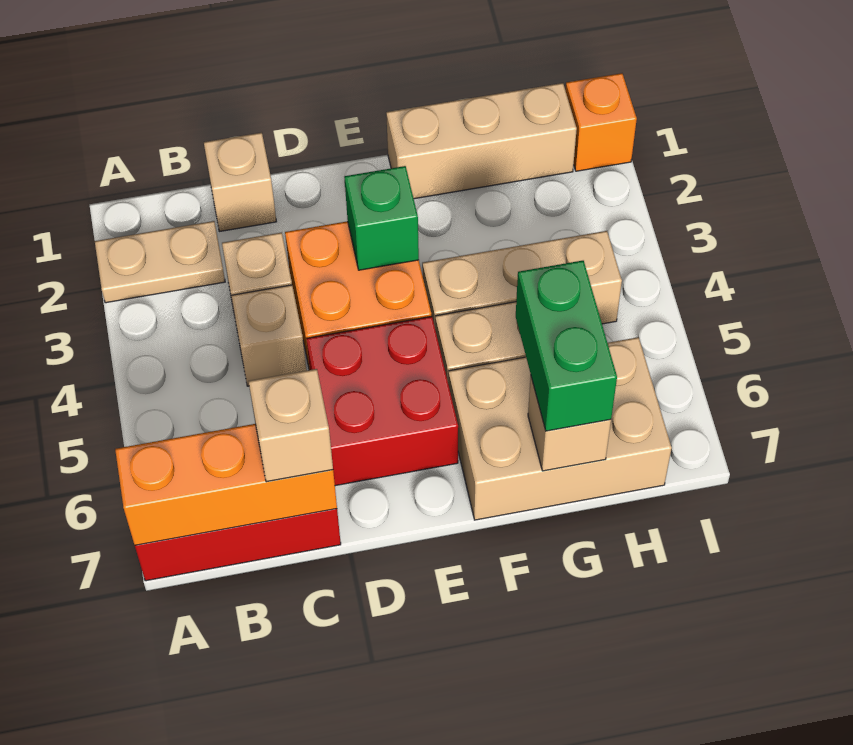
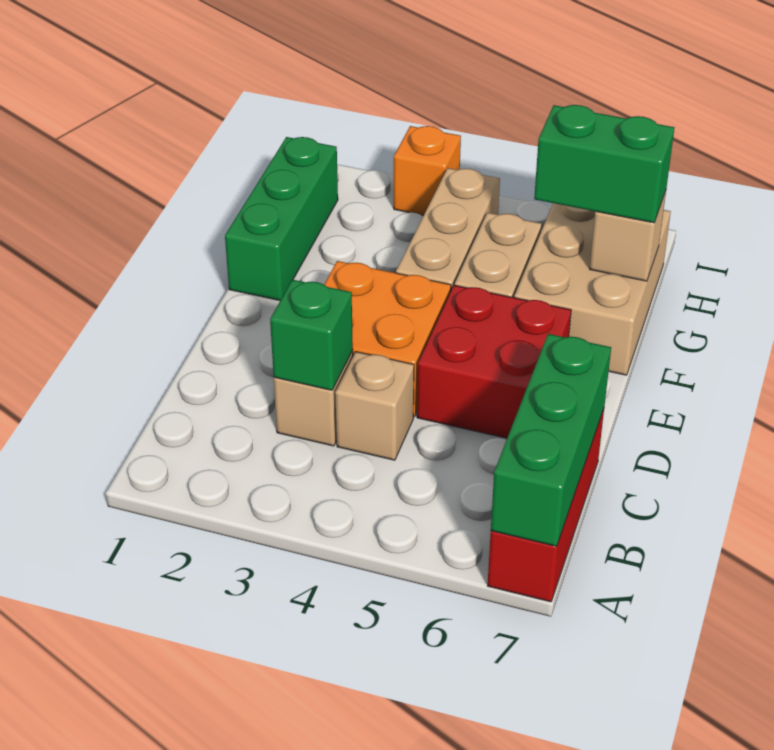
tan 1x2 plate [95,221,225,303] -> none
orange 1x3 brick [115,424,337,545] -> green 1x3 brick [491,334,611,546]
tan 1x1 brick [204,133,276,232] -> none
tan 1x1 brick [249,369,333,482] -> none
green 1x1 brick [344,166,419,270] -> green 1x1 brick moved to [270,280,353,390]
tan 1x3 brick [386,83,577,199] -> green 1x3 brick [225,137,338,301]
orange 1x1 brick [565,73,637,171] -> orange 1x1 brick moved to [394,126,461,215]

